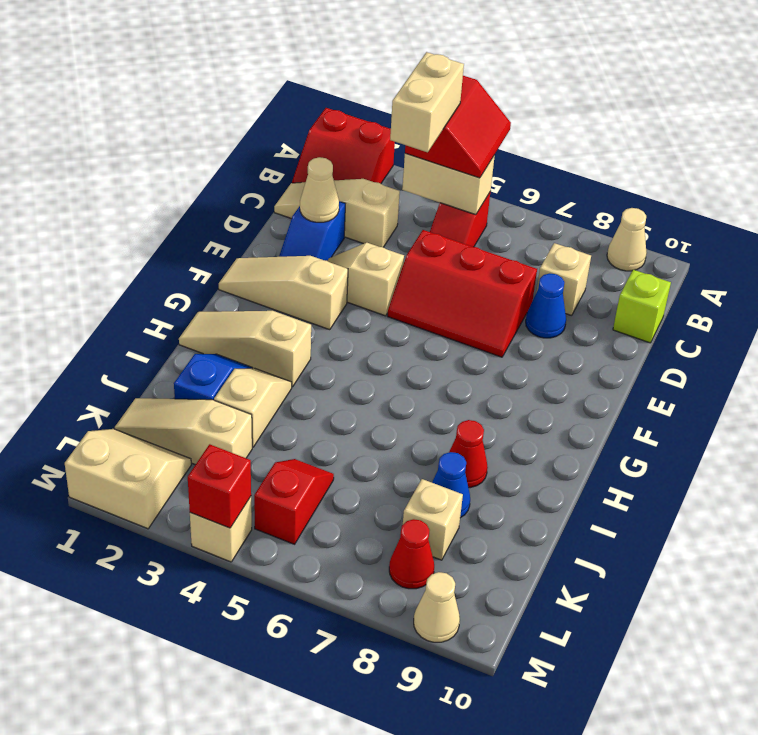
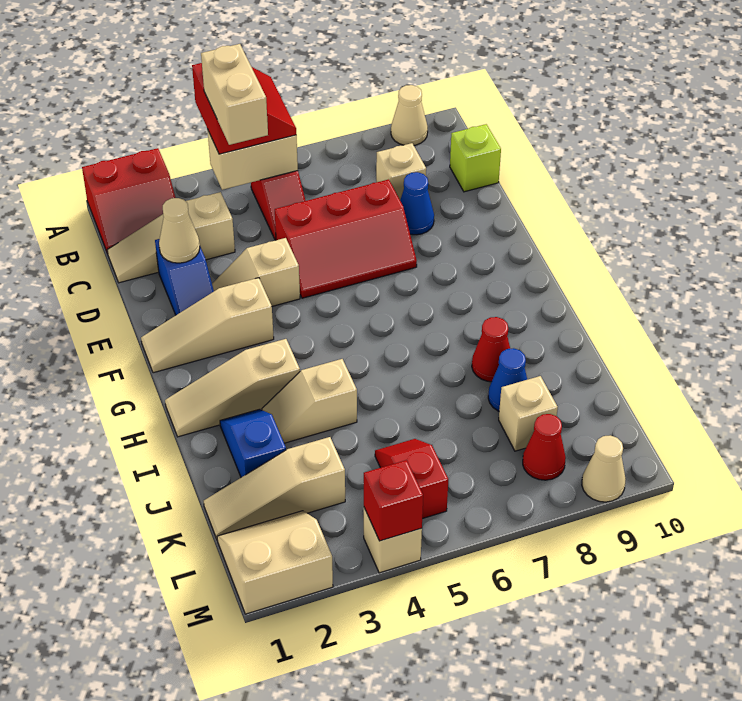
tan 1x2 slope [214,368,292,447] -> tan 1x2 slope turned to [262,359,357,443]

